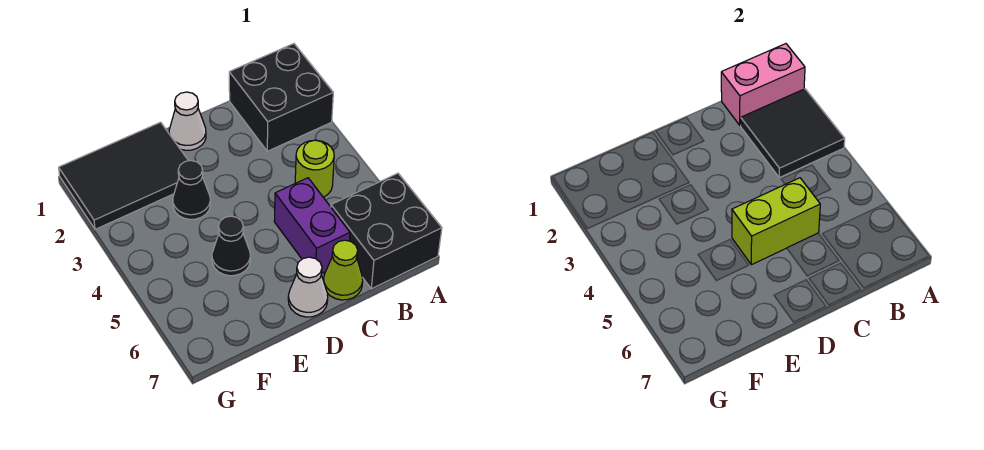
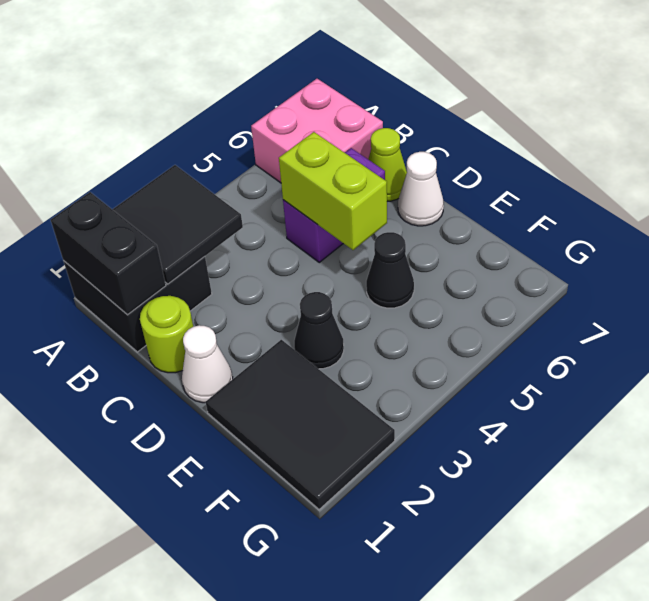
pink 1x2 brick [721,44,805,125] -> black 1x2 brick [51,192,166,315]
black 2x2 brick [331,173,442,289] -> pink 2x2 brick [251,79,383,183]
lime 1x1 round brick [295,140,334,197] -> lime 1x1 round brick moved to [140,296,193,373]

